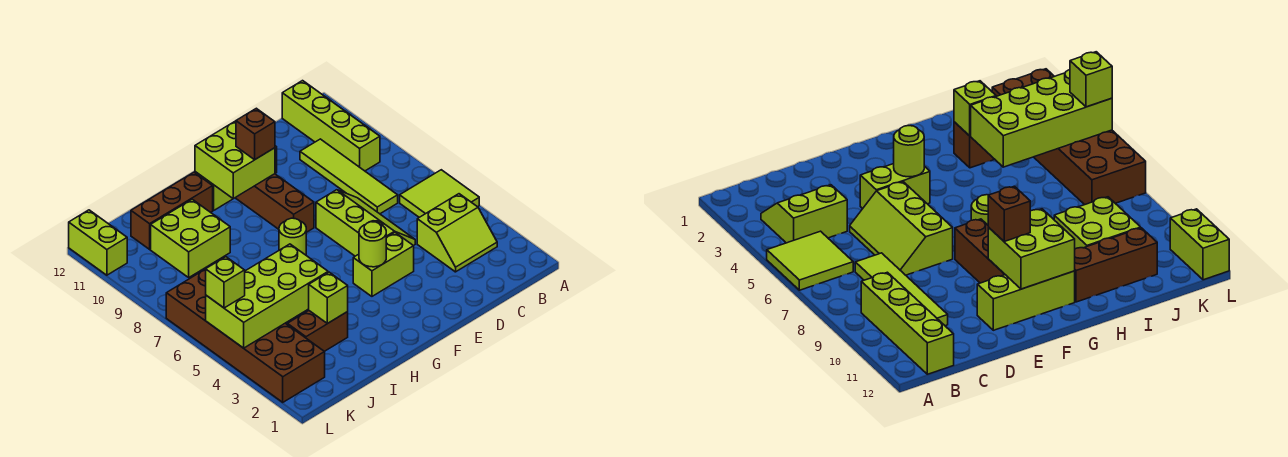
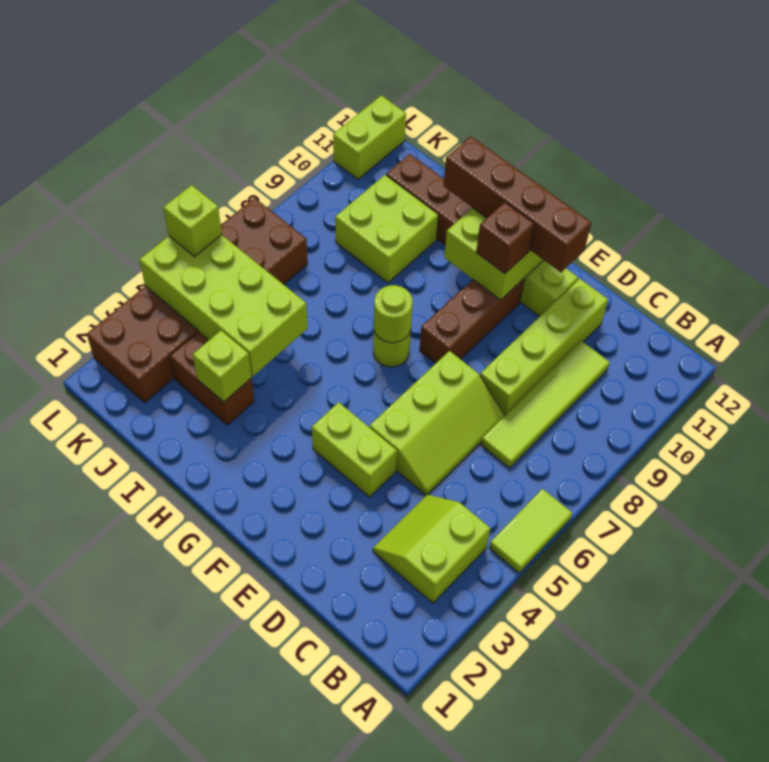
lime 2x2 tile [400,170,479,217] -> lime 1x2 tile [489,489,572,573]
lime 2x2 slope [417,194,497,272] -> lime 2x2 slope turned to [373,495,490,603]
lime 1x4 brick [282,81,380,171] -> lime 1x4 brick moved to [480,279,608,415]
none -> brown 1x4 brick [444,136,591,272]
lime 1x1 round brick [359,222,386,267] -> lime 1x1 round brick moved to [374,285,413,343]

